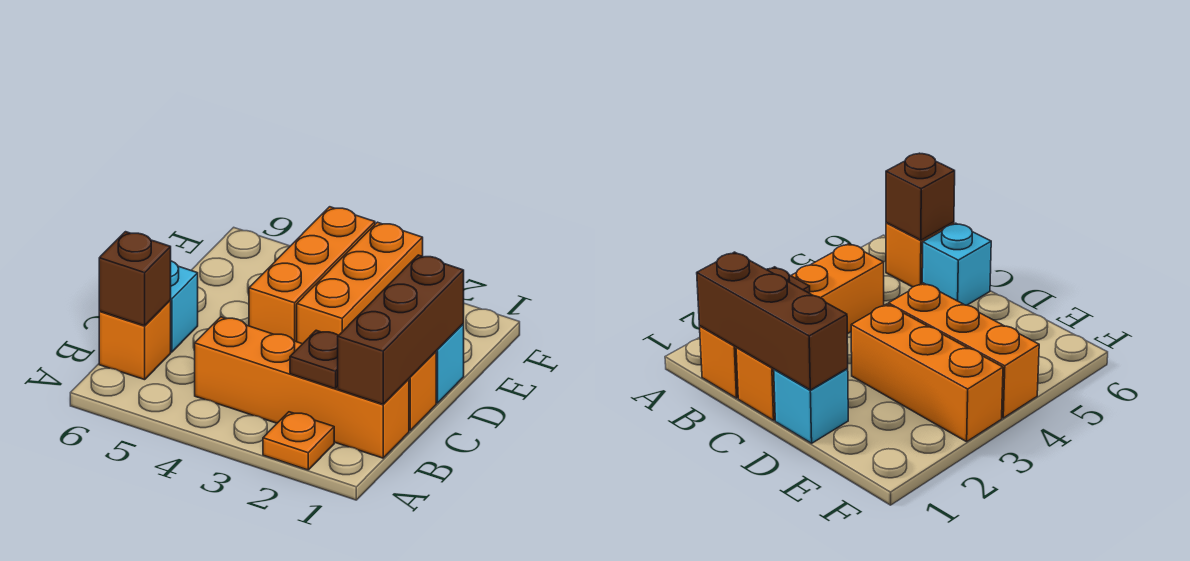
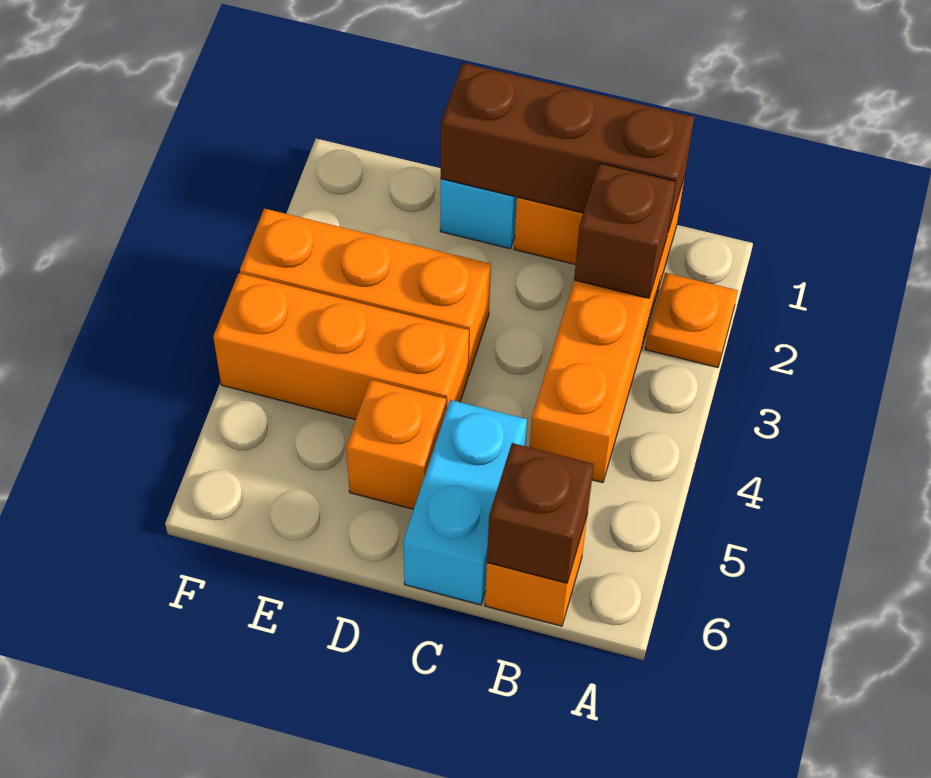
brown 1x1 plate [290,330,339,389] -> brown 1x1 brick [574,163,676,298]
cyan 1x1 brick [170,261,198,352] -> cyan 1x2 brick [403,400,527,605]
none -> orange 1x1 brick [346,380,446,509]

